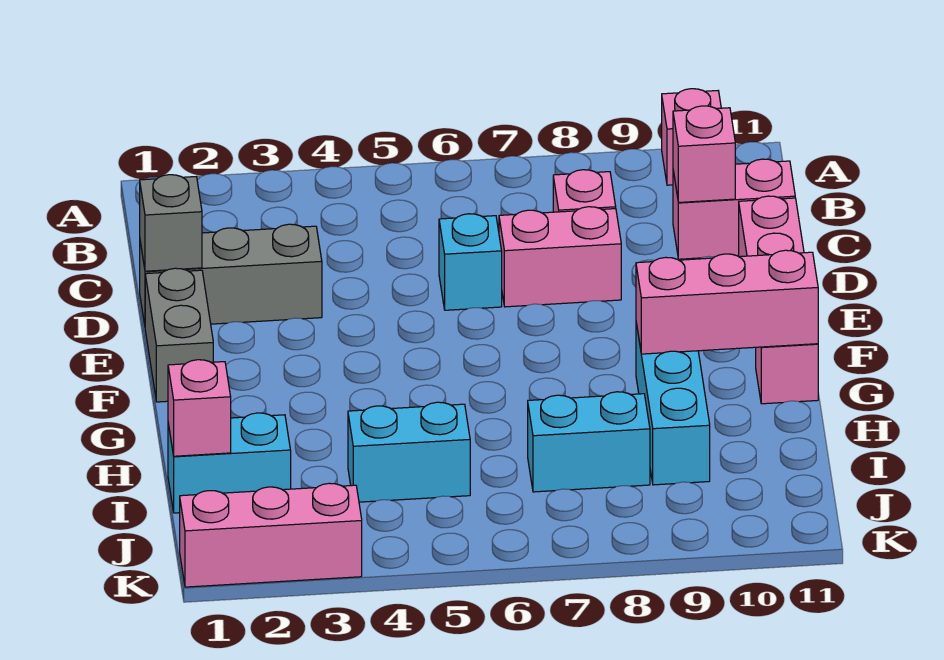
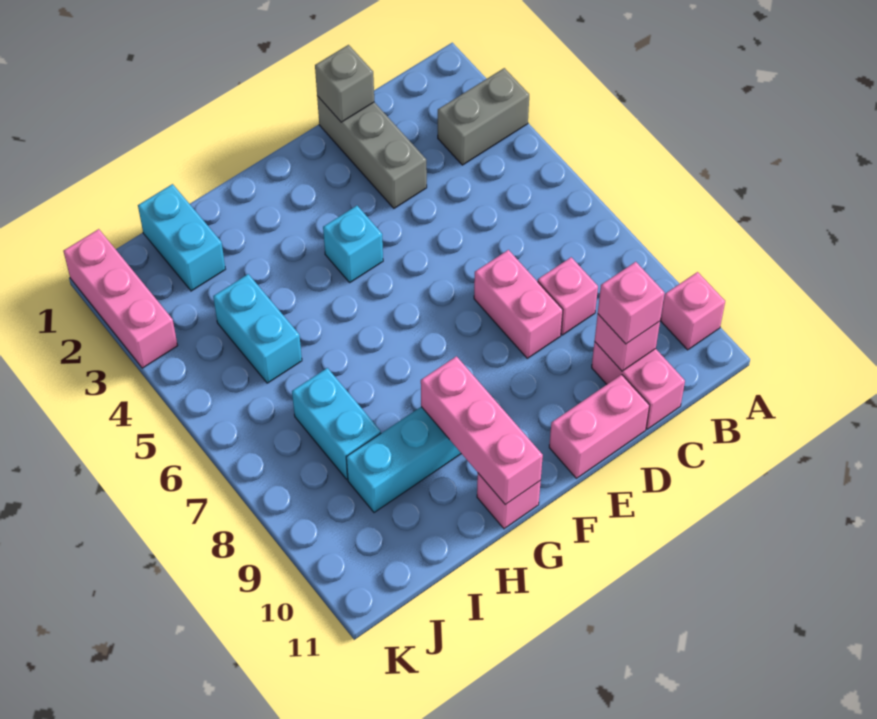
cyan 1x1 brick [439,214,502,310] -> cyan 1x1 brick moved to [323,206,383,282]
grey 1x2 brick [145,268,213,402] -> grey 1x2 brick moved to [438,68,529,165]
pink 1x1 brick [168,360,231,456] -> pink 1x1 brick moved to [598,262,664,344]

